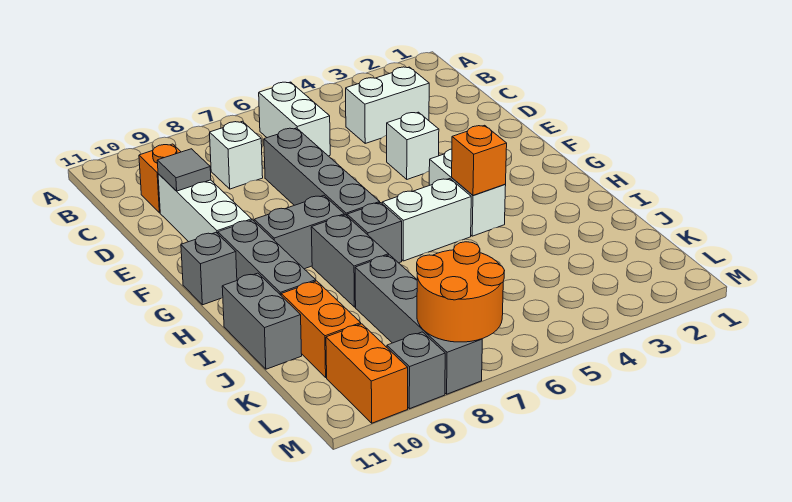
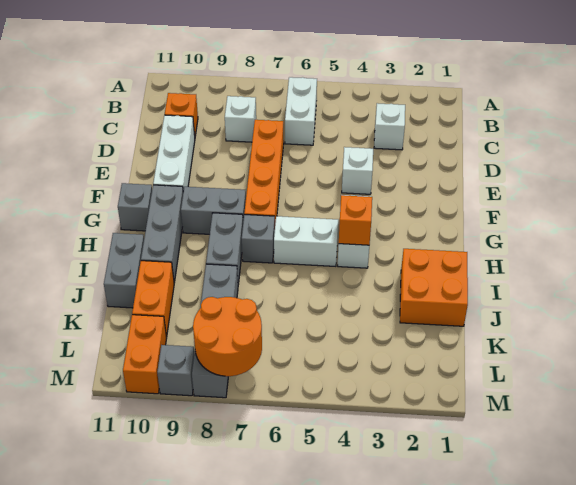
white 1x2 brick [346,67,429,143] -> white 1x1 brick [374,103,405,150]
grey 1x4 brick [264,128,380,216] -> orange 1x4 brick [244,120,284,223]
grey 1x1 tile [157,149,211,191] -> none
none -> orange 2x2 brick [400,249,468,326]

